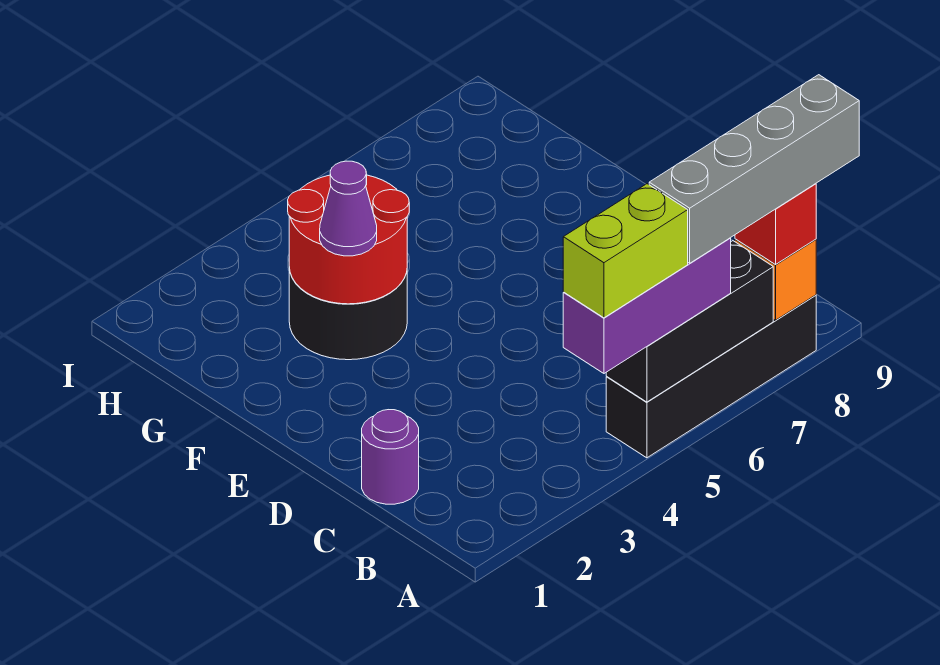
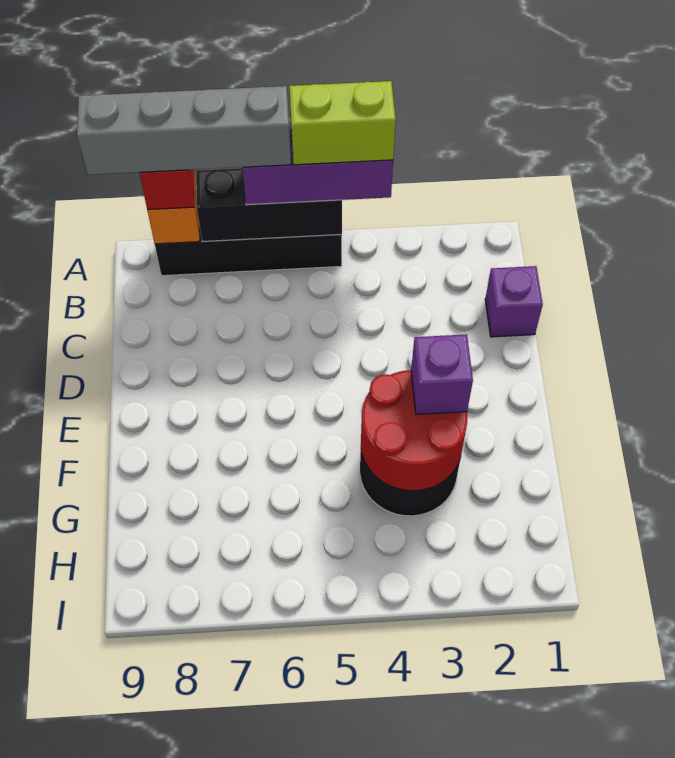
purple 1x1 round brick [362,410,419,504] -> purple 1x1 brick [485,266,543,337]
purple 1x1 cone [320,161,377,256] -> purple 1x1 brick [411,334,473,414]

